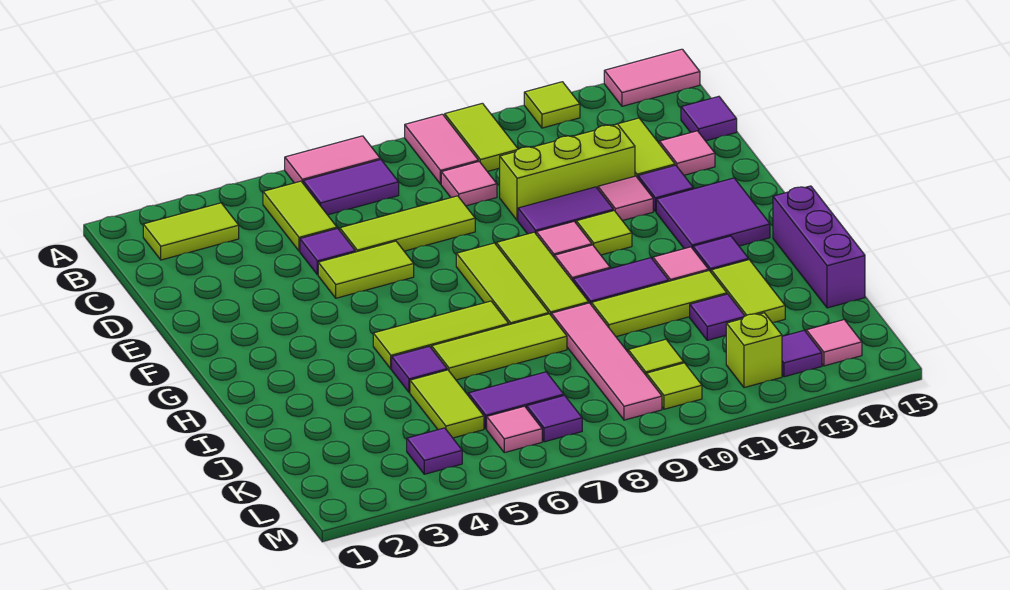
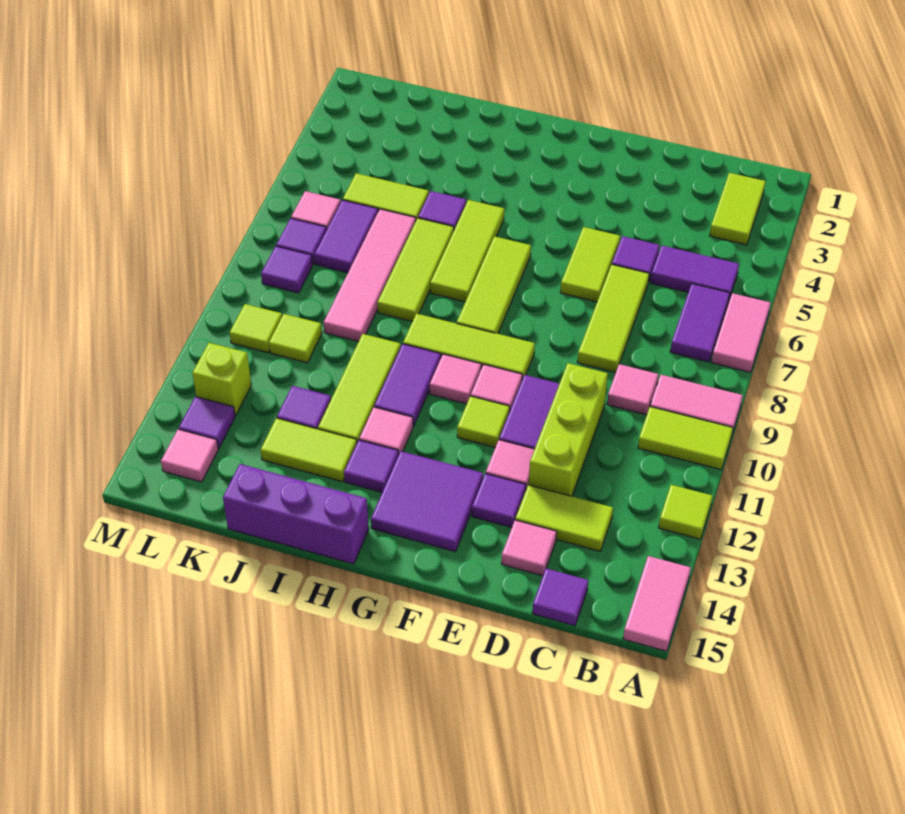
lime 1x2 tile [263,181,337,251] -> purple 1x2 tile [651,246,739,299]
lime 1x3 tile [456,243,549,325] -> lime 1x3 tile turned to [457,236,531,334]
pink 1x4 tile [551,303,662,420] -> pink 1x4 tile turned to [324,209,416,342]
purple 1x1 tile [407,428,462,474] -> purple 1x1 tile moved to [261,246,313,293]

